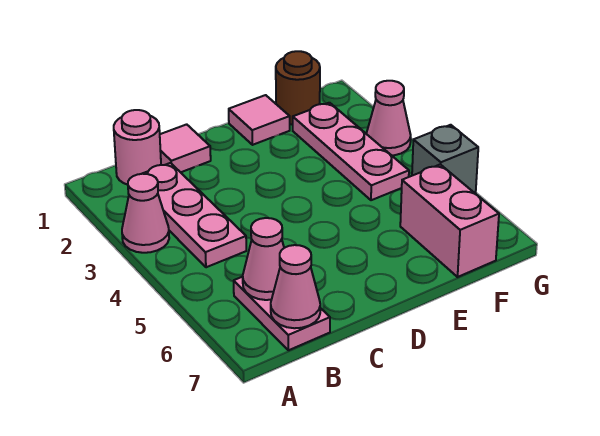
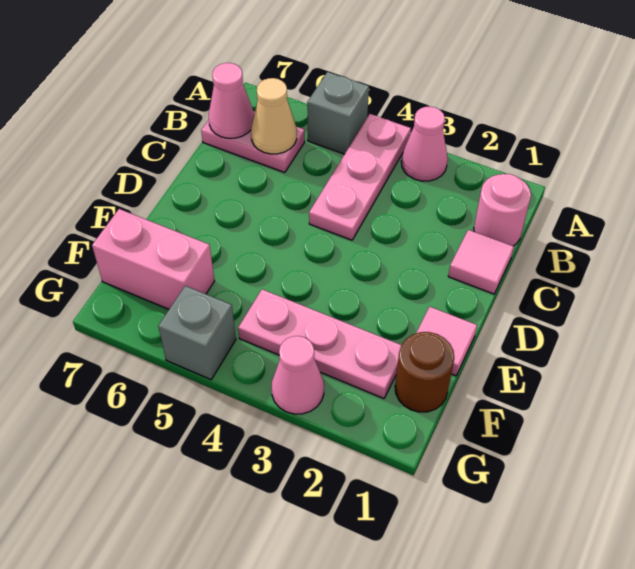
none -> grey 1x1 brick [307,72,369,154]
pink 1x3 plate [143,163,246,267] -> pink 1x3 plate turned to [309,114,411,240]
pink 1x1 cone [243,218,284,300] -> tan 1x1 cone [251,78,297,154]

